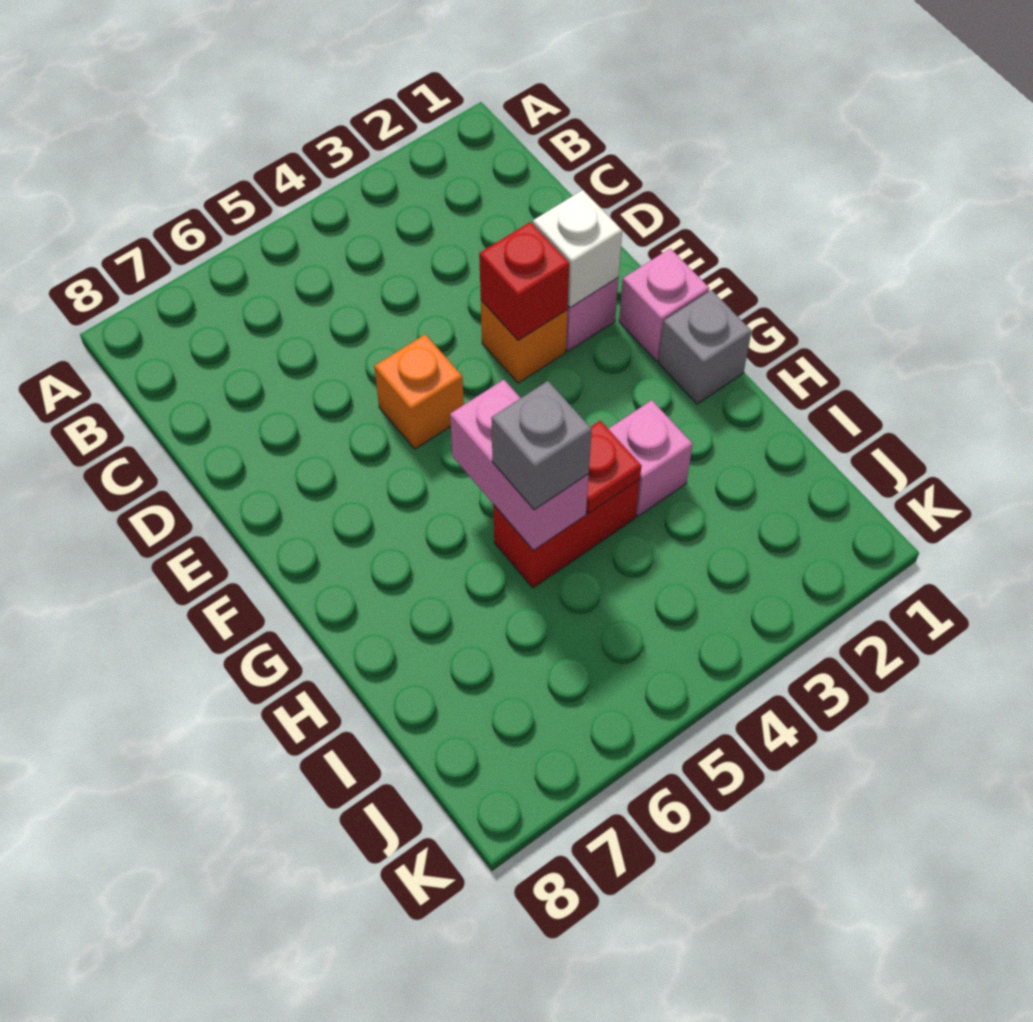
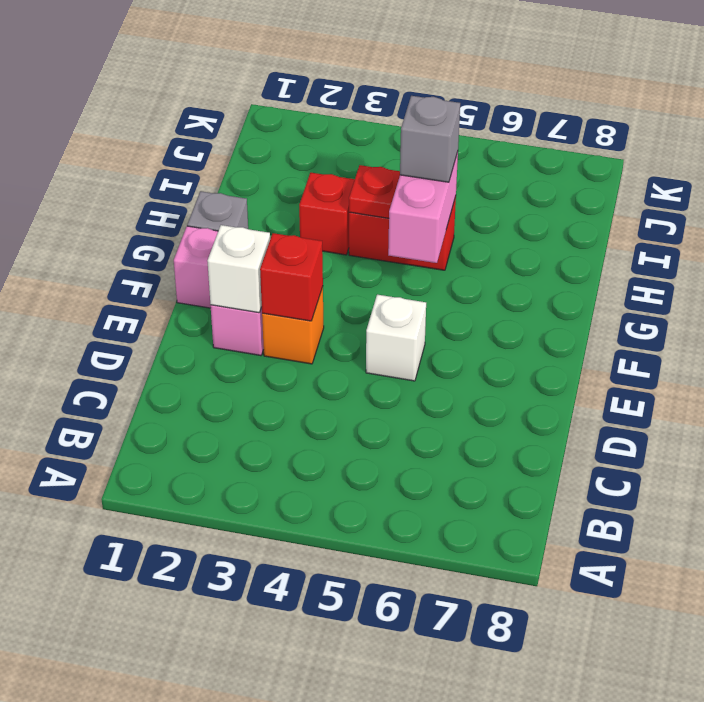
orange 1x1 brick [374,334,464,449] -> white 1x1 brick [366,295,426,381]
pink 1x1 brick [609,400,693,516] -> red 1x1 brick [299,173,355,255]

